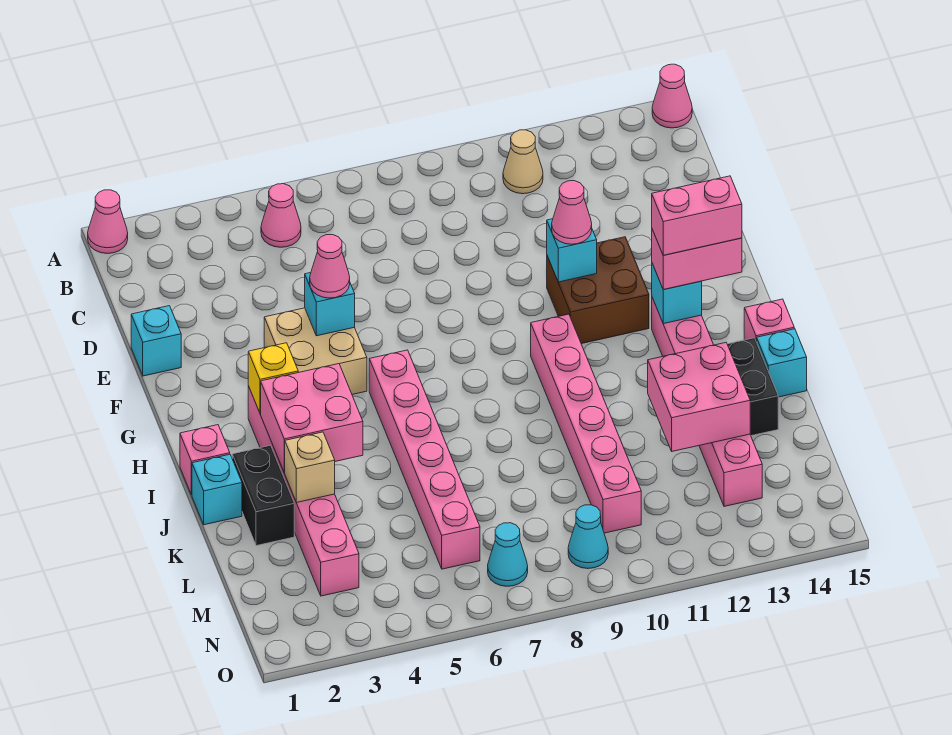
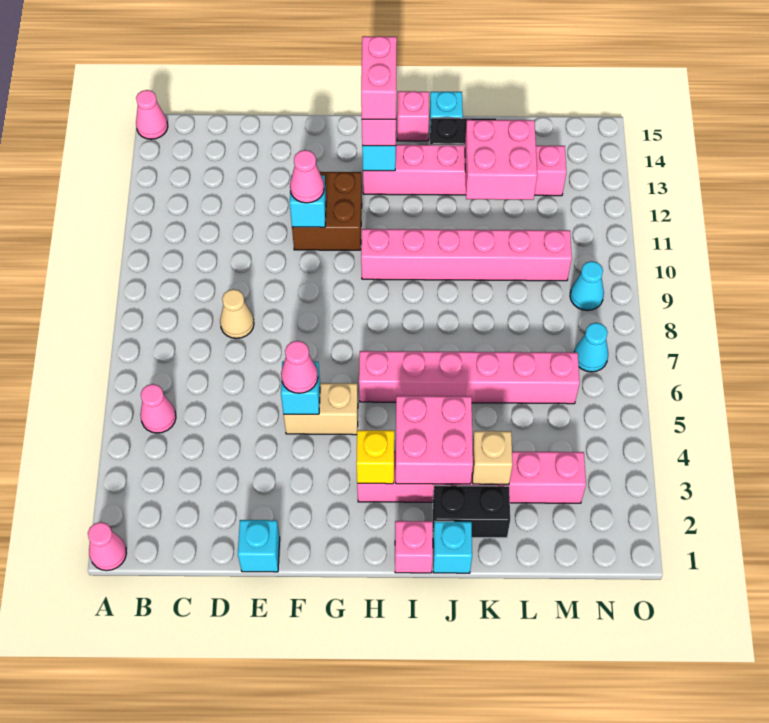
tan 1x1 cone [503,130,543,194] -> tan 1x1 cone moved to [220,289,254,338]
tan 2x2 brick [264,308,367,394] -> tan 1x2 brick [284,383,358,435]

